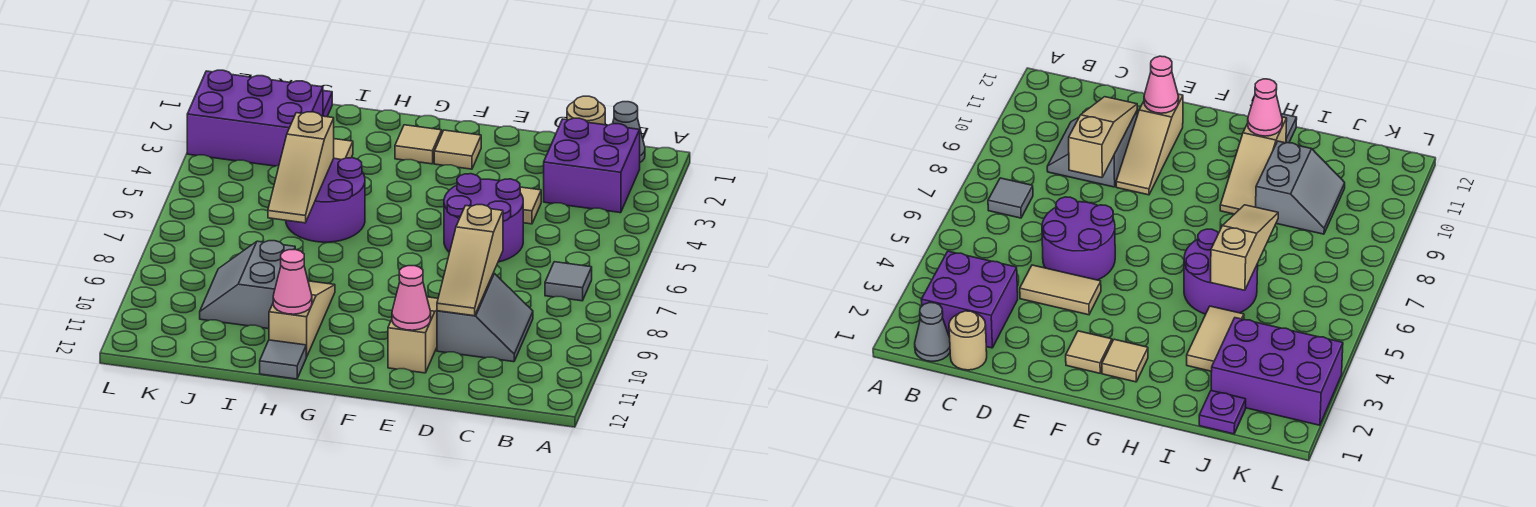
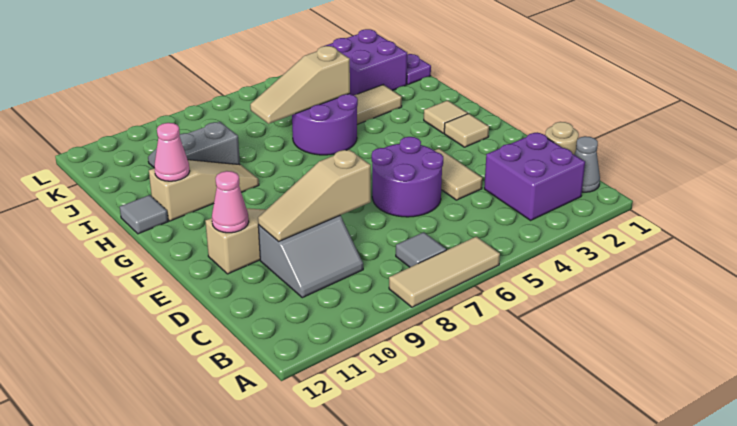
none -> tan 1x3 tile [389,236,500,307]
purple 2x3 brick [187,70,323,166] -> purple 2x2 brick [325,29,407,95]

